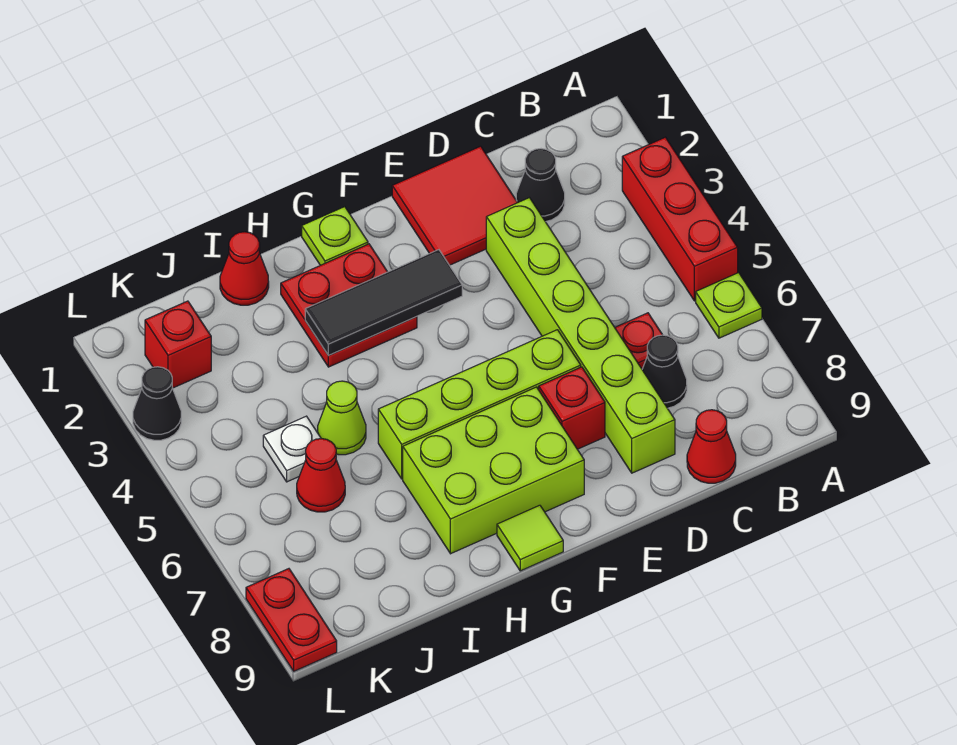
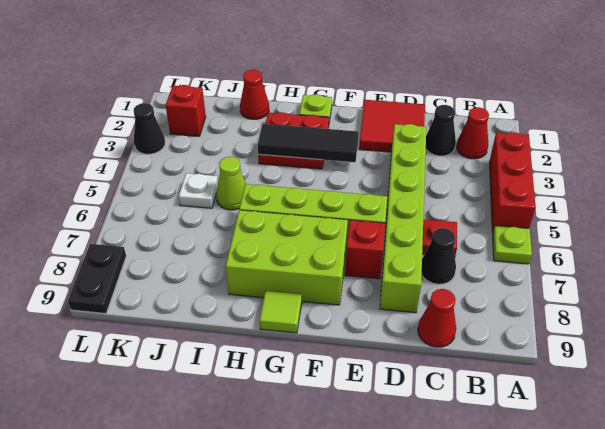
red 1x1 cone [297,439,345,512] -> red 1x1 cone moved to [457,107,489,159]
red 1x2 plate [246,569,337,671] -> black 1x2 plate [68,244,126,314]

